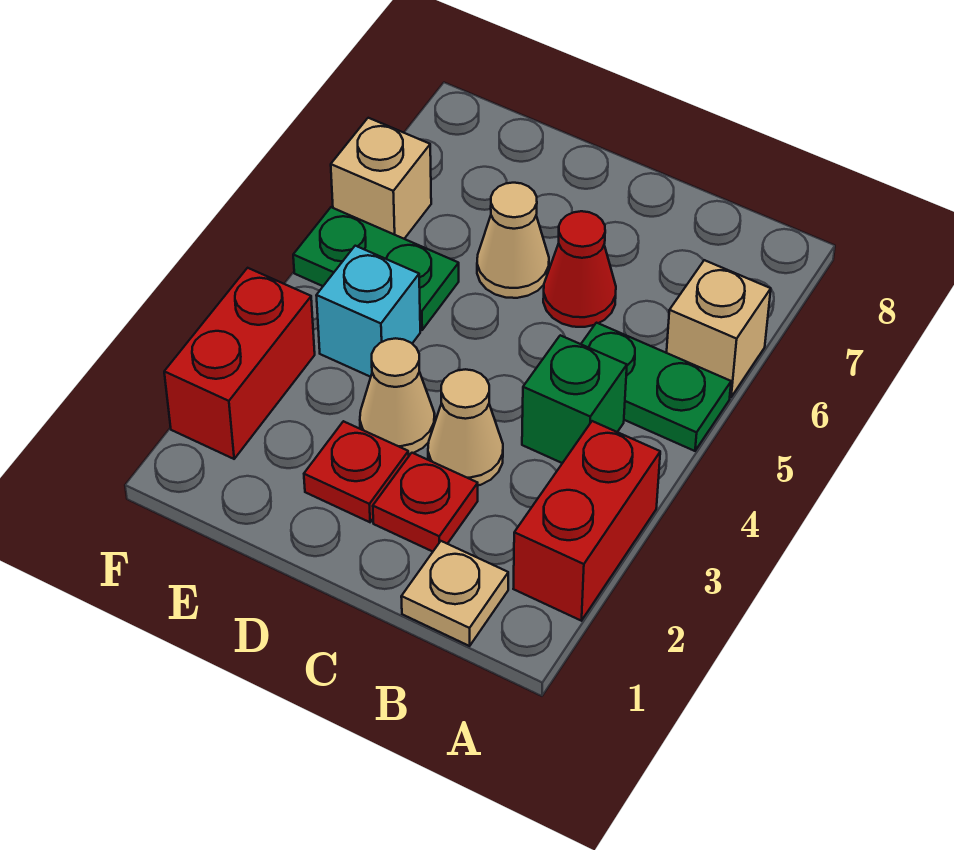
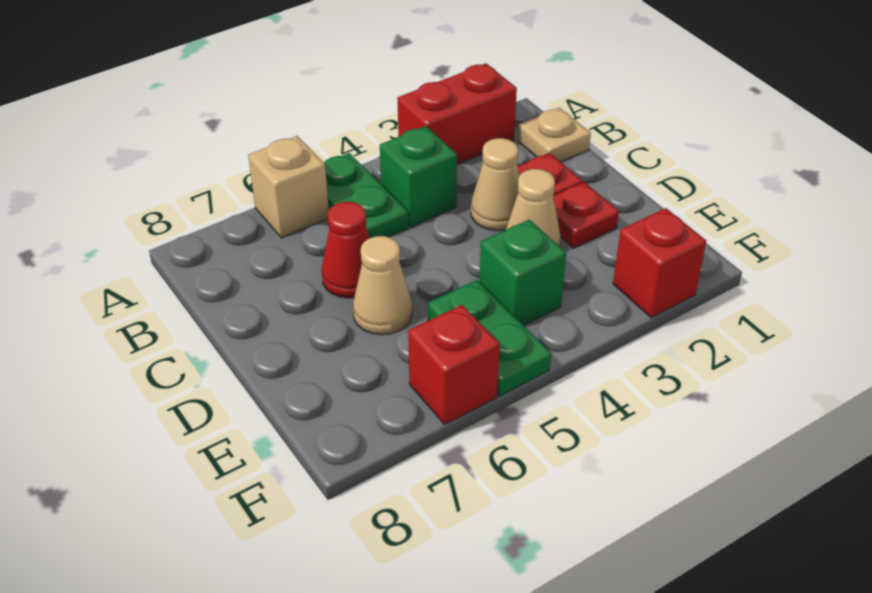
cyan 1x1 brick [316,246,420,377] -> green 1x1 brick [479,219,566,326]
red 1x2 brick [164,268,315,459] -> red 1x1 brick [613,208,706,318]
tan 1x1 brick [331,118,431,239] -> red 1x1 brick [408,305,500,424]

